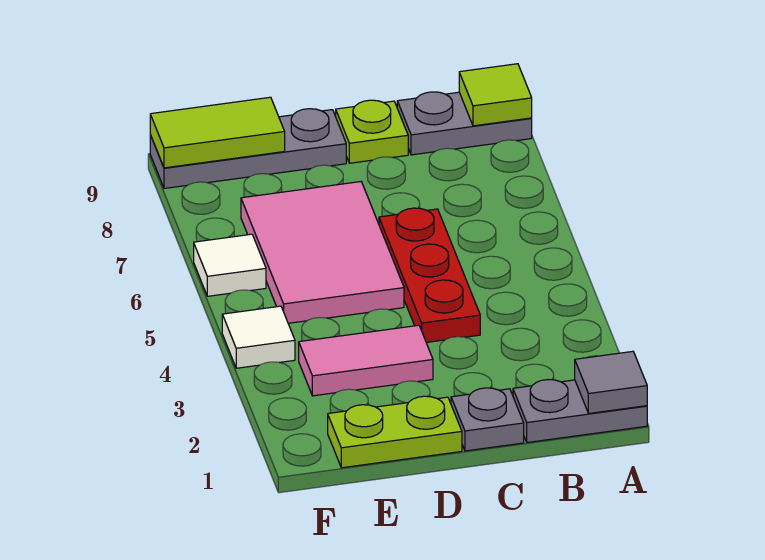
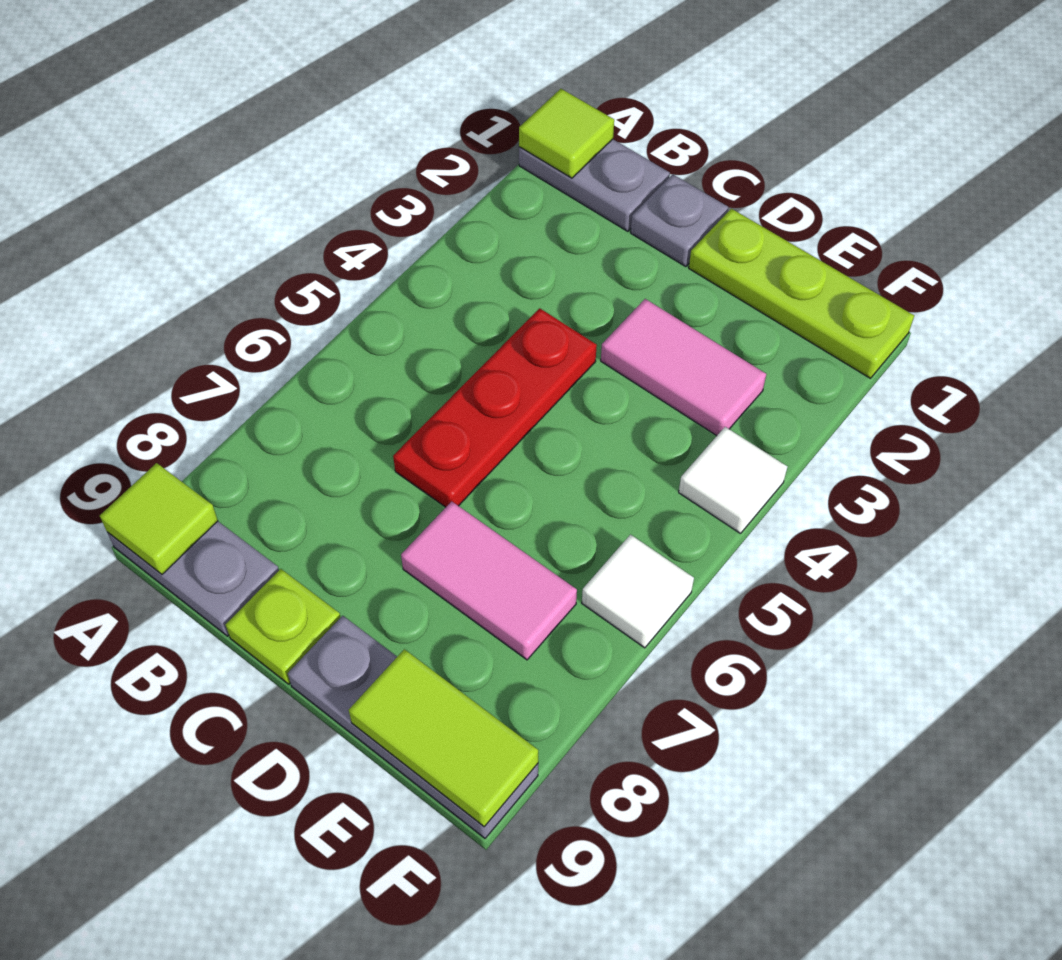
grey 1x1 tile [575,351,647,413] -> lime 1x1 tile [519,89,614,178]
lime 1x2 plate [328,396,462,468] -> lime 1x3 plate [689,209,914,378]
pink 2x3 tile [241,182,404,323] -> pink 1x2 tile [401,501,577,660]

